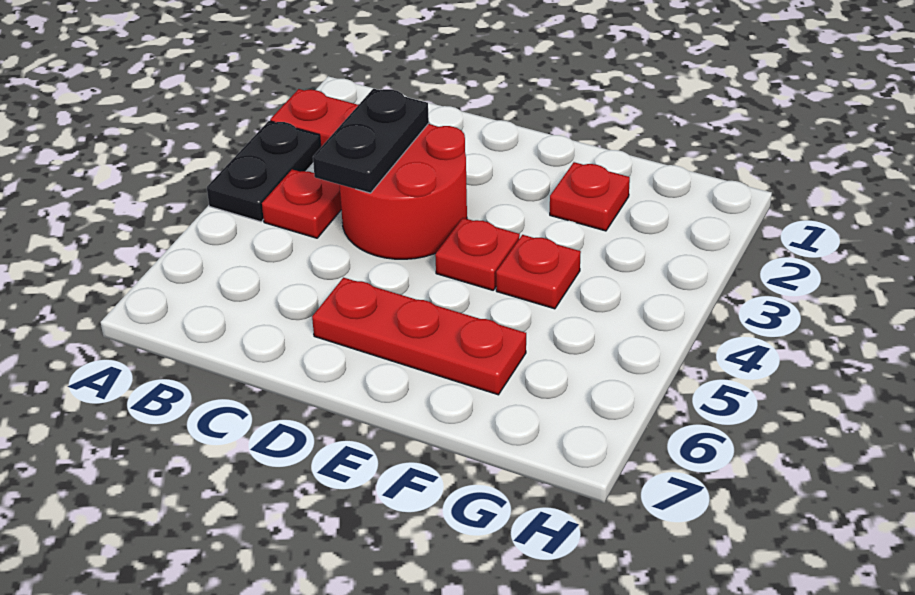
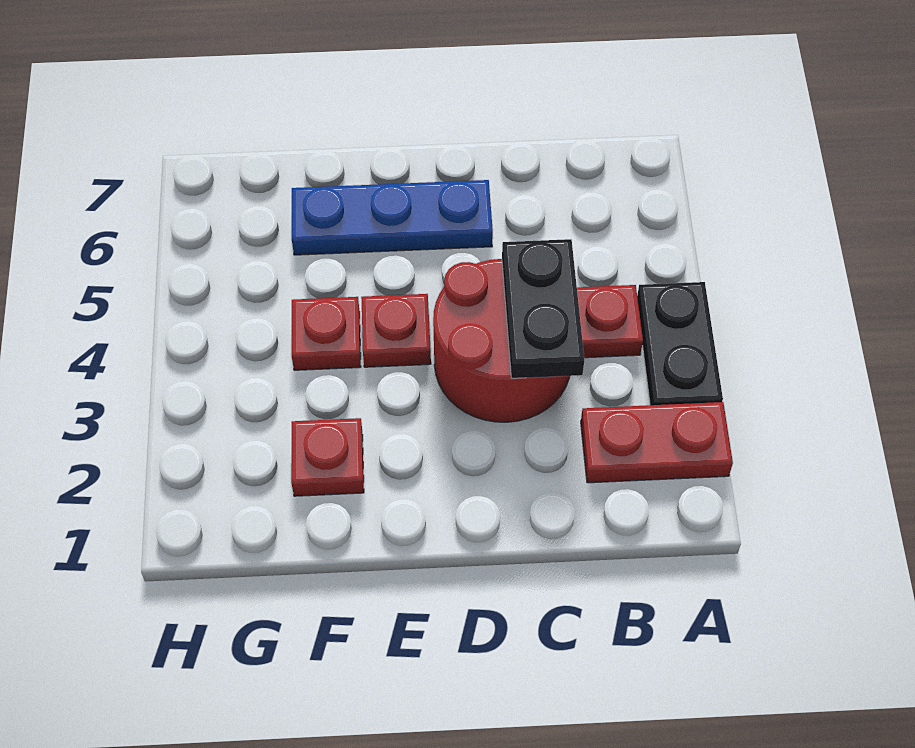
red 1x3 plate [312,278,526,395] -> blue 1x3 plate [292,180,493,255]

